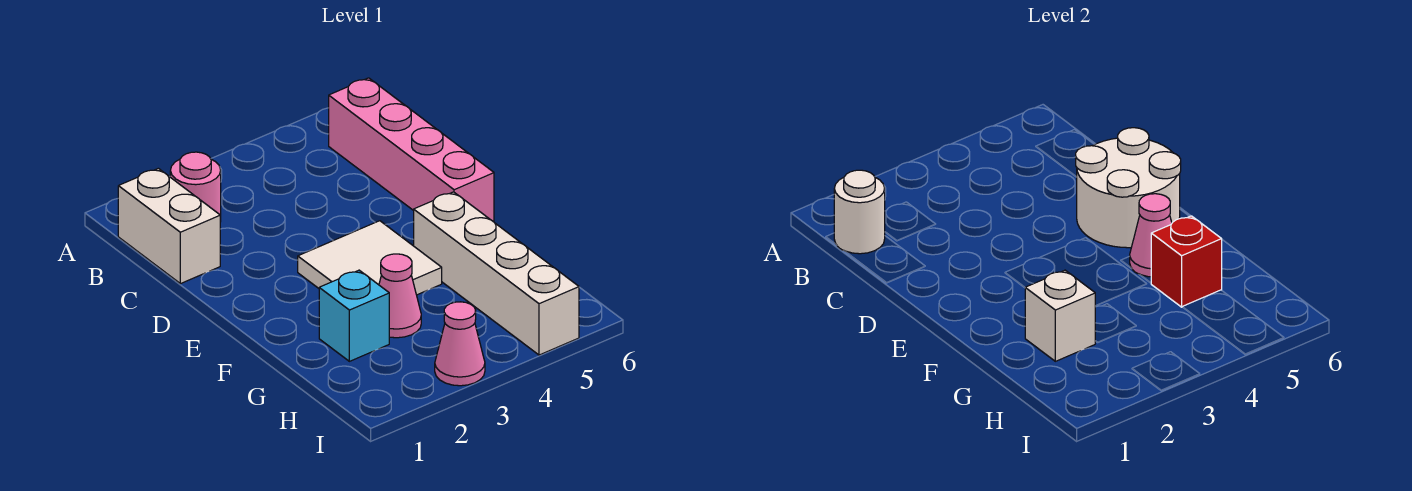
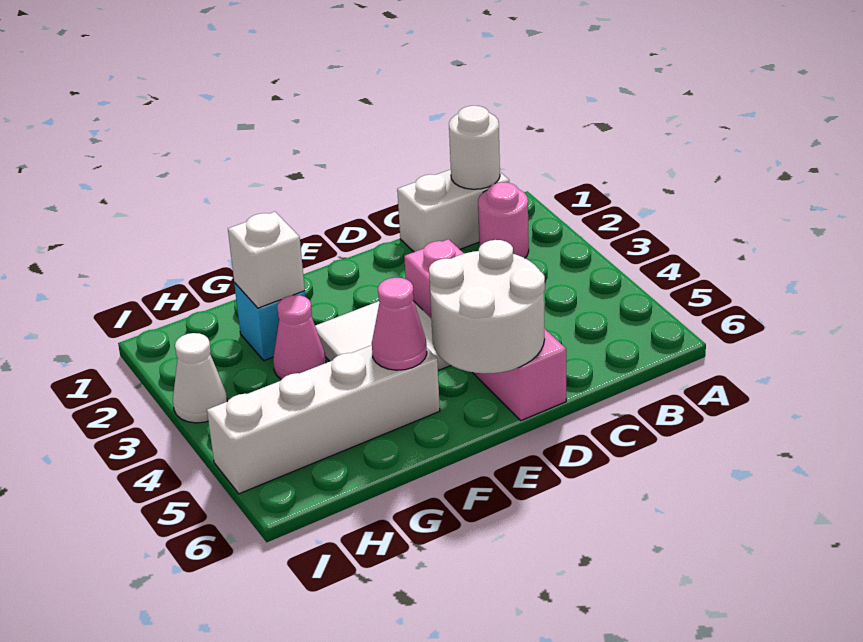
pink 1x4 brick [329,78,494,222] -> pink 1x4 brick turned to [404,239,566,421]
red 1x1 brick [1151,216,1222,307] -> none
pink 1x1 cone [435,302,485,386] -> white 1x1 cone [173,333,227,423]

